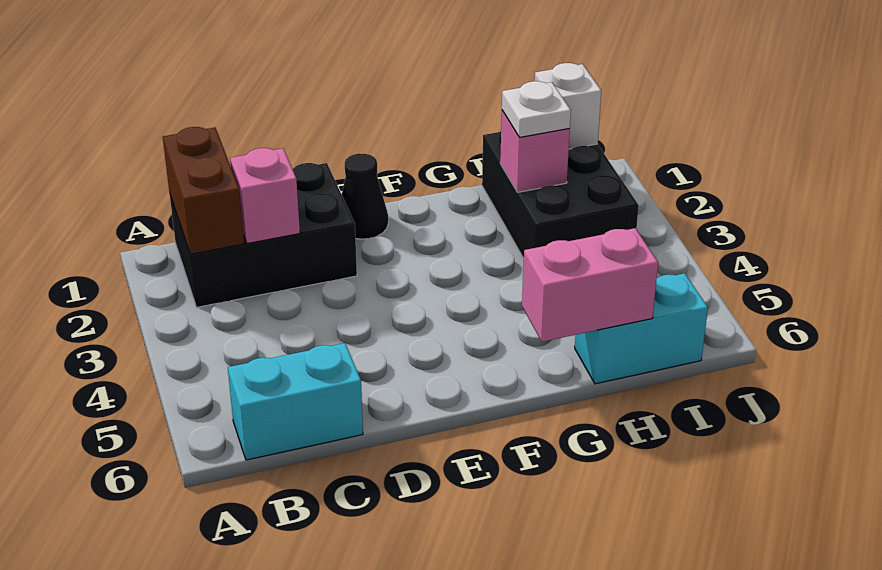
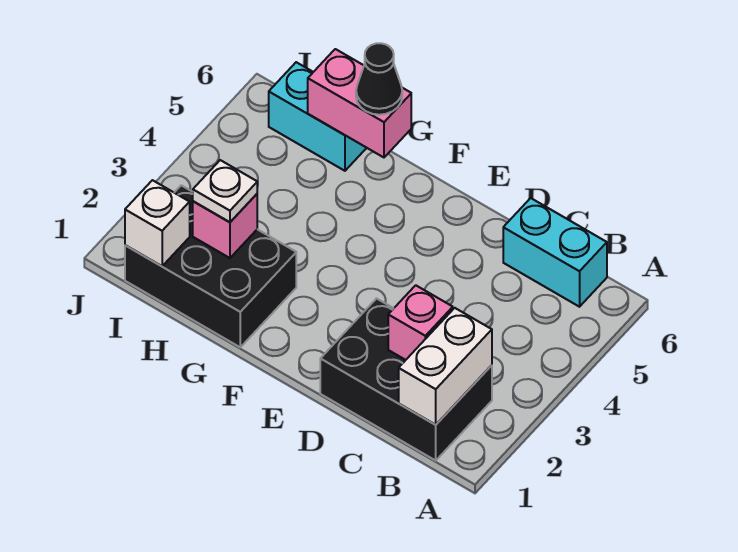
brown 1x2 brick [163,127,244,254] -> white 1x2 brick [399,308,492,425]
black 1x1 cone [342,153,388,239] -> black 1x1 cone moved to [356,43,402,115]
black 2x3 brick [482,131,639,258] -> black 2x3 brick turned to [125,185,296,347]

